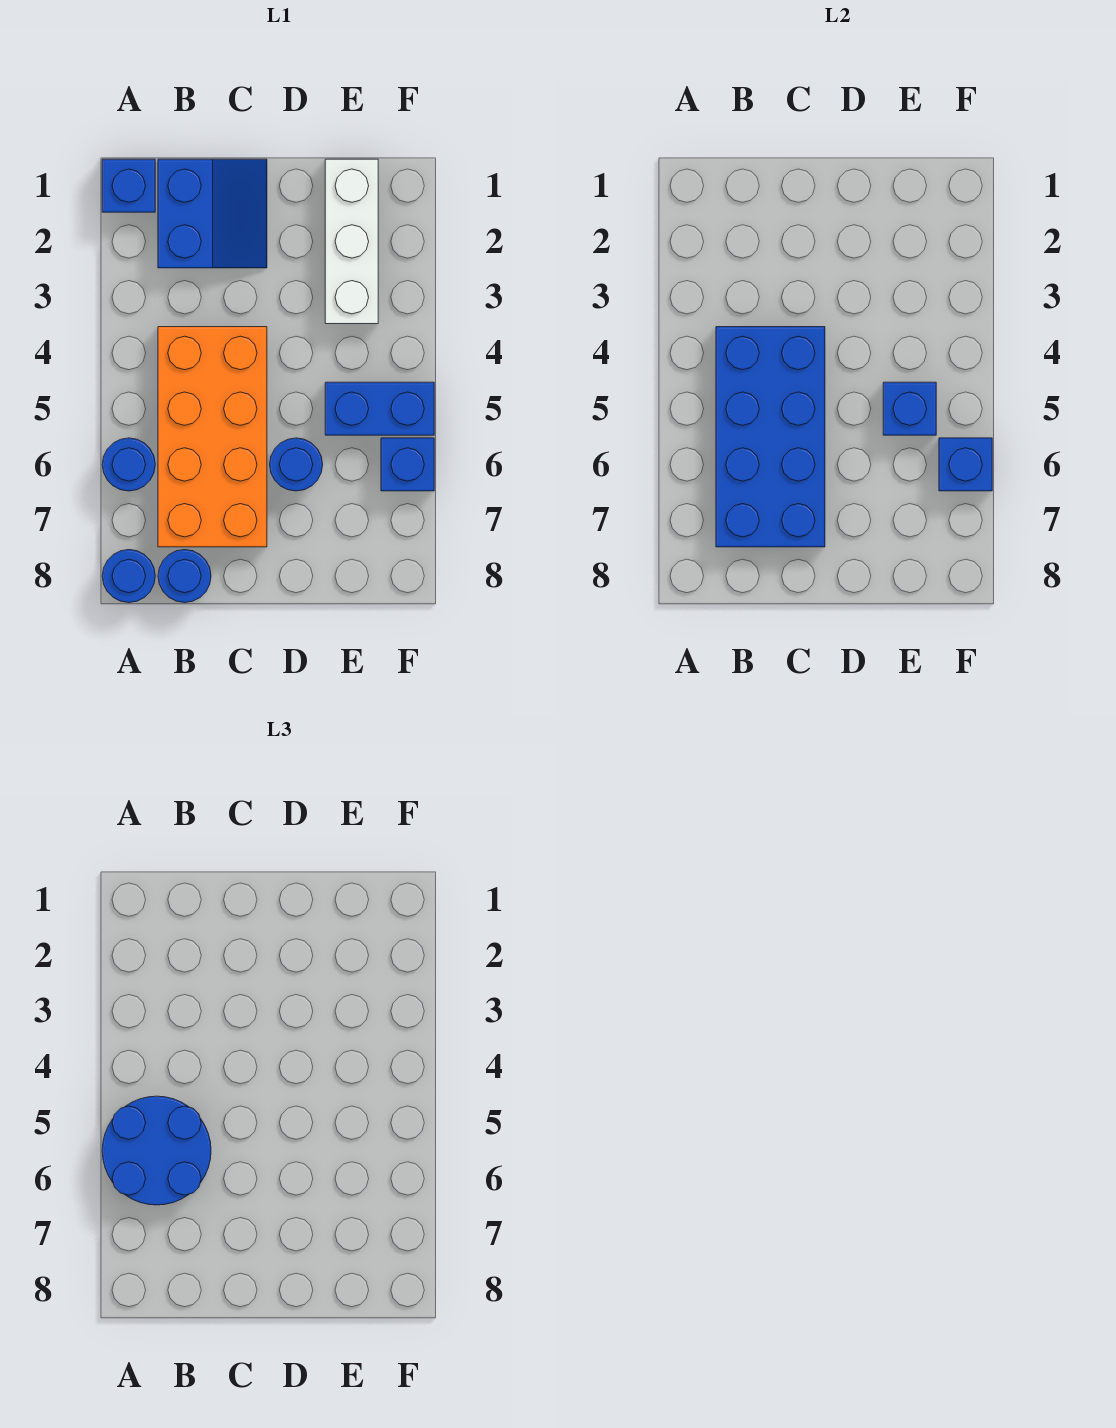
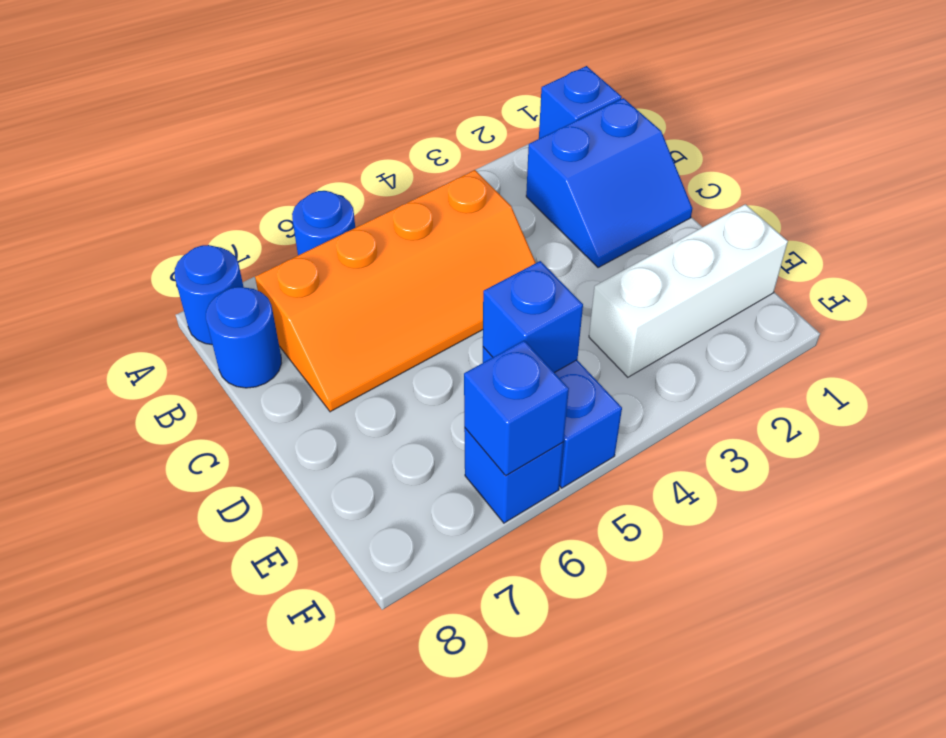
blue 2x2 round brick [102,1096,211,1205] -> none
orange 2x4 brick [158,327,267,547] -> orange 2x4 slope [255,170,536,412]
blue 2x4 brick [716,327,825,547] -> none
blue 1x1 round brick [270,438,323,491] -> none

